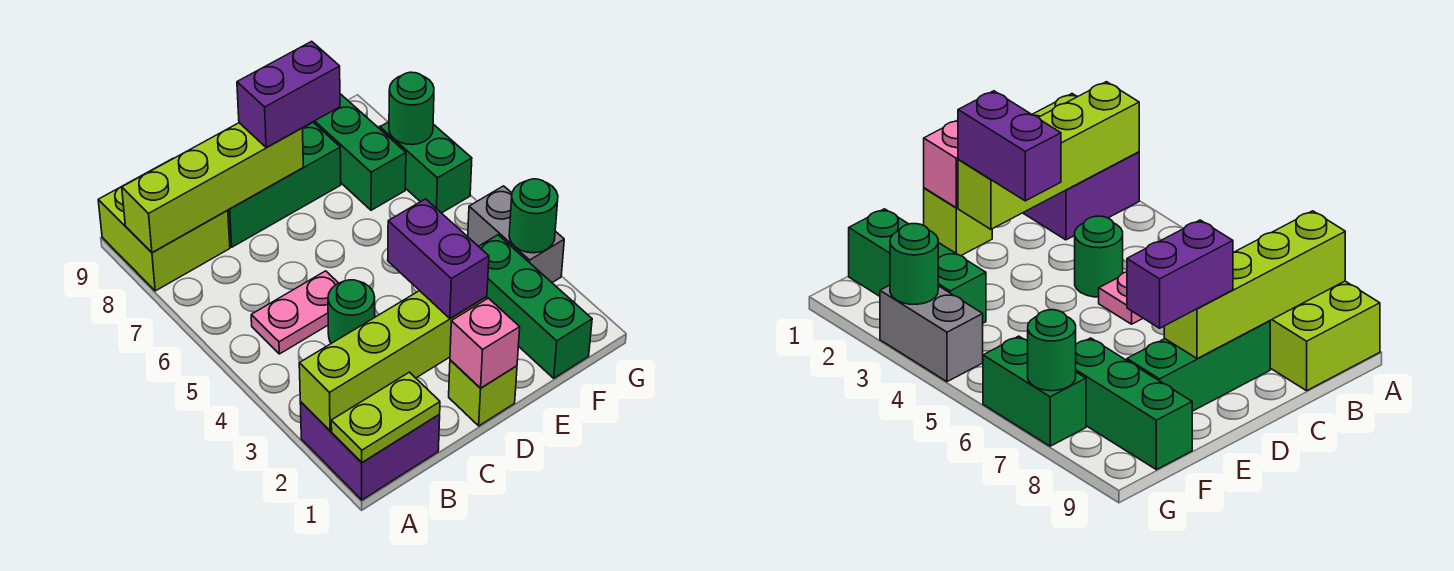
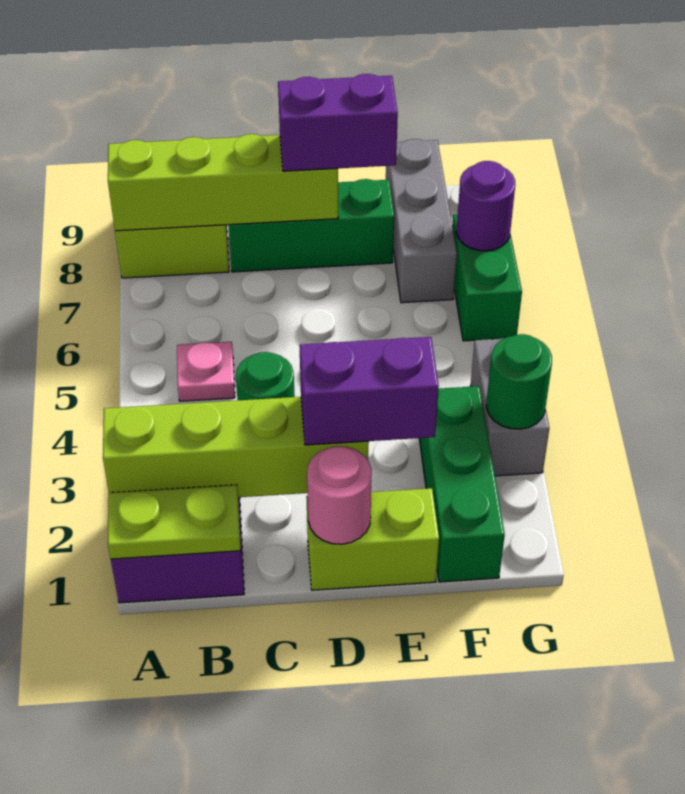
pink 1x2 plate [251,271,338,354] -> pink 1x1 plate [177,342,235,401]
lime 1x1 brick [449,360,517,426] -> lime 1x2 brick [306,488,439,590]
pink 1x1 brick [450,298,520,388] -> pink 1x1 round brick [307,446,372,544]
purple 1x2 brick [388,199,489,319] -> purple 1x2 brick turned to [299,337,439,445]
green 1x3 brick [303,94,406,210] -> grey 1x3 brick [386,139,457,303]
green 1x1 round brick [389,72,434,145] -> purple 1x1 round brick [456,161,515,251]

